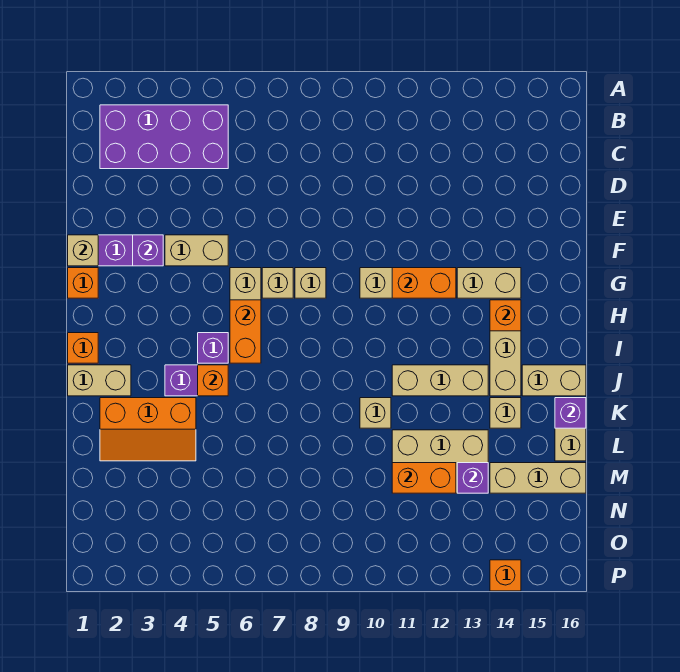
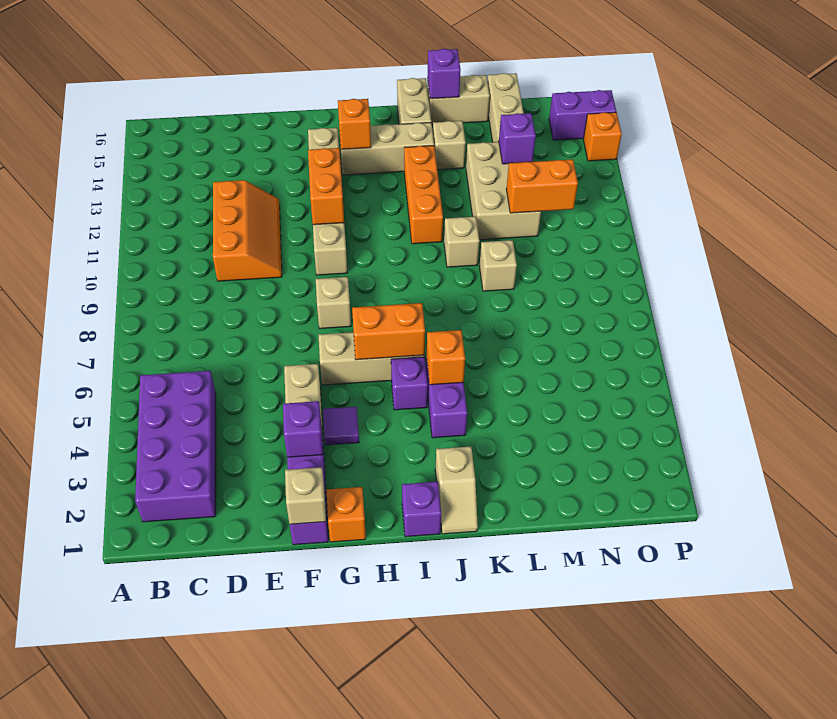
none -> purple 1x1 tile [323,407,359,445]
tan 1x1 brick [262,268,293,298] -> tan 1x1 brick moved to [479,240,517,291]
orange 1x1 brick [68,333,98,363] -> purple 1x1 brick [402,482,441,537]
tan 1x2 brick [68,365,131,396] -> tan 1x2 slope [435,446,478,534]
tan 1x3 brick [392,365,488,396] -> orange 1x3 brick [404,146,443,244]
orange 2x3 slope [100,398,196,461] -> orange 2x3 slope moved to [213,180,282,281]
orange 1x2 brick [392,463,456,493] -> orange 1x2 brick turned to [506,159,578,213]
none -> purple 1x2 brick [549,90,616,140]

